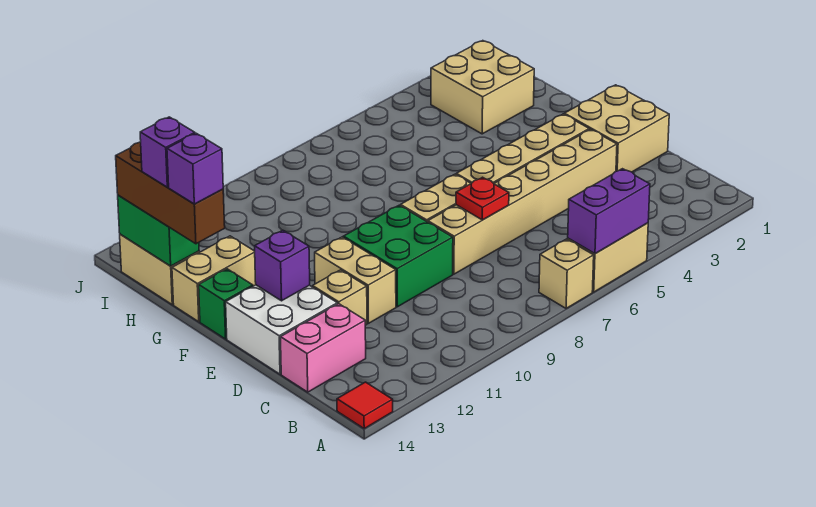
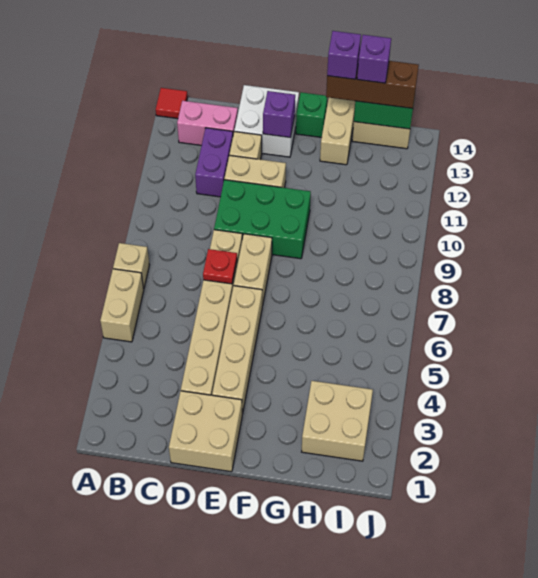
purple 1x2 brick [568,169,650,254] -> purple 1x2 brick moved to [195,128,233,197]
pink 1x2 brick [281,304,366,392] -> pink 1x2 brick turned to [177,101,238,145]
green 2x2 brick [343,205,453,307] -> green 2x3 brick [214,180,311,259]

